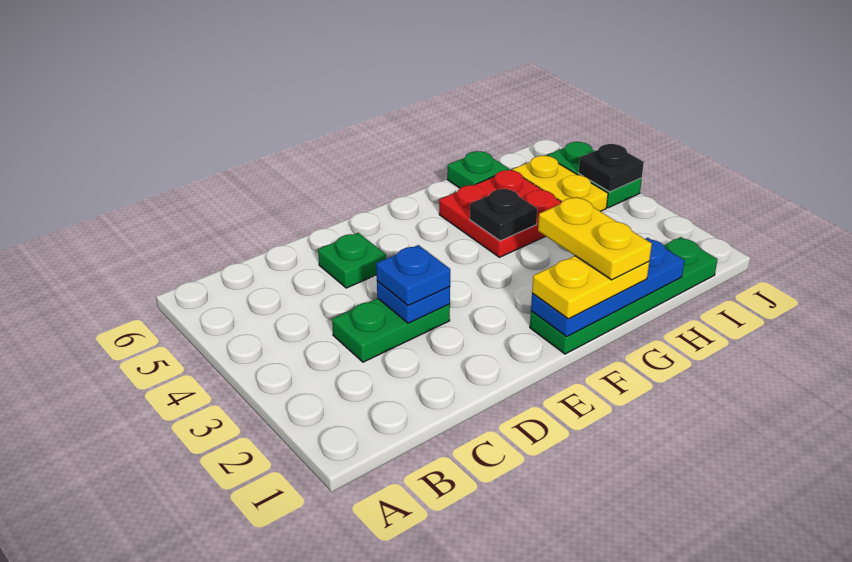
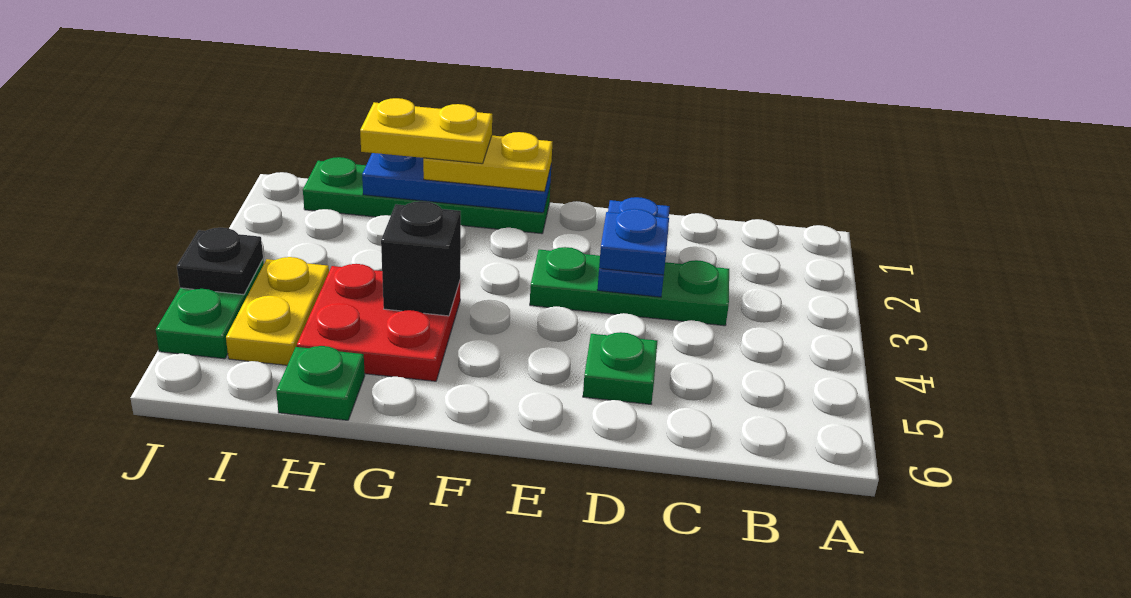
green 1x2 plate [332,298,450,362] -> green 1x3 plate [530,247,729,326]
blue 1x1 plate [377,281,450,323] -> blue 1x2 plate [597,197,670,297]
yellow 1x2 plate [538,197,652,280] -> yellow 1x2 plate turned to [360,98,492,164]
black 1x1 plate [470,188,537,241] -> black 1x1 brick [381,201,461,316]

